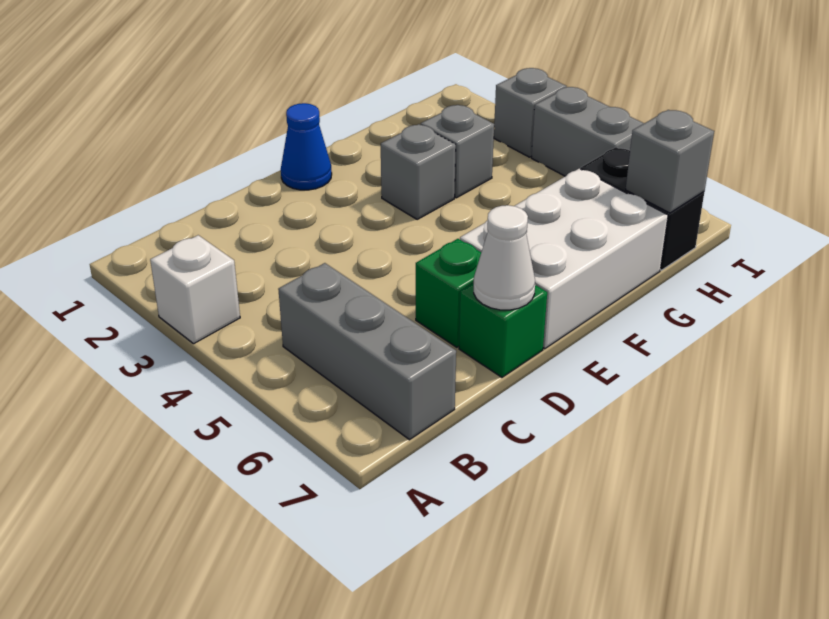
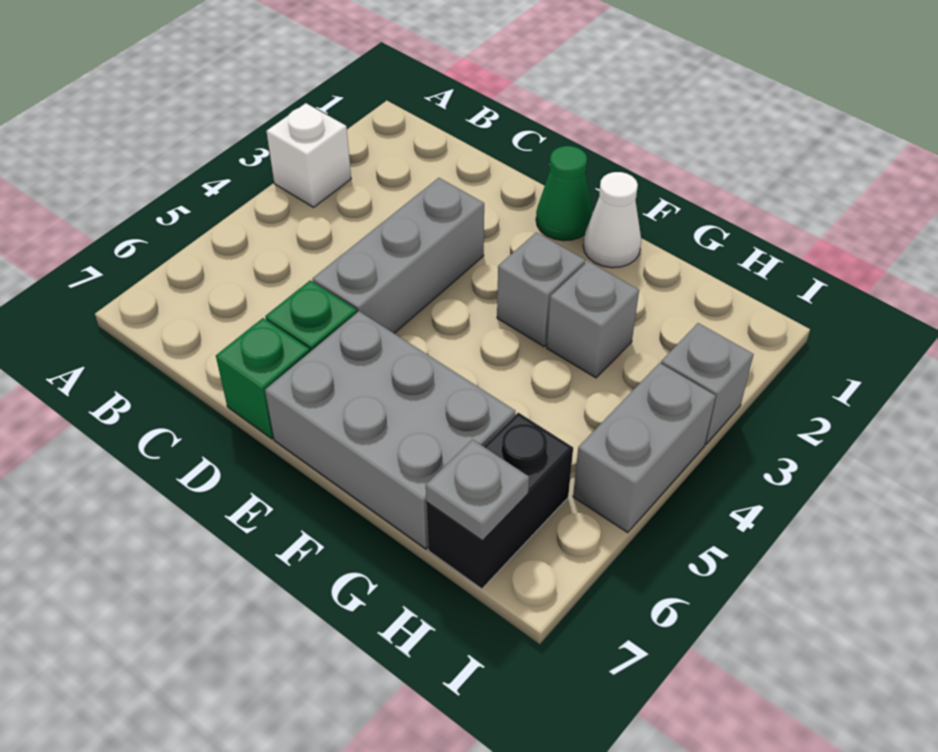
grey 1x3 brick [278,263,456,440] -> grey 1x3 brick moved to [313,178,484,333]
white 1x1 cone [474,205,535,310] -> white 1x1 cone moved to [583,172,641,268]
blue 1x1 cone [281,103,332,190] -> green 1x1 cone [536,146,593,241]
white 2x3 brick [460,169,668,349] -> grey 2x3 brick [265,311,515,549]
grey 1x1 brick [626,110,714,213] -> grey 1x1 plate [426,440,529,541]

